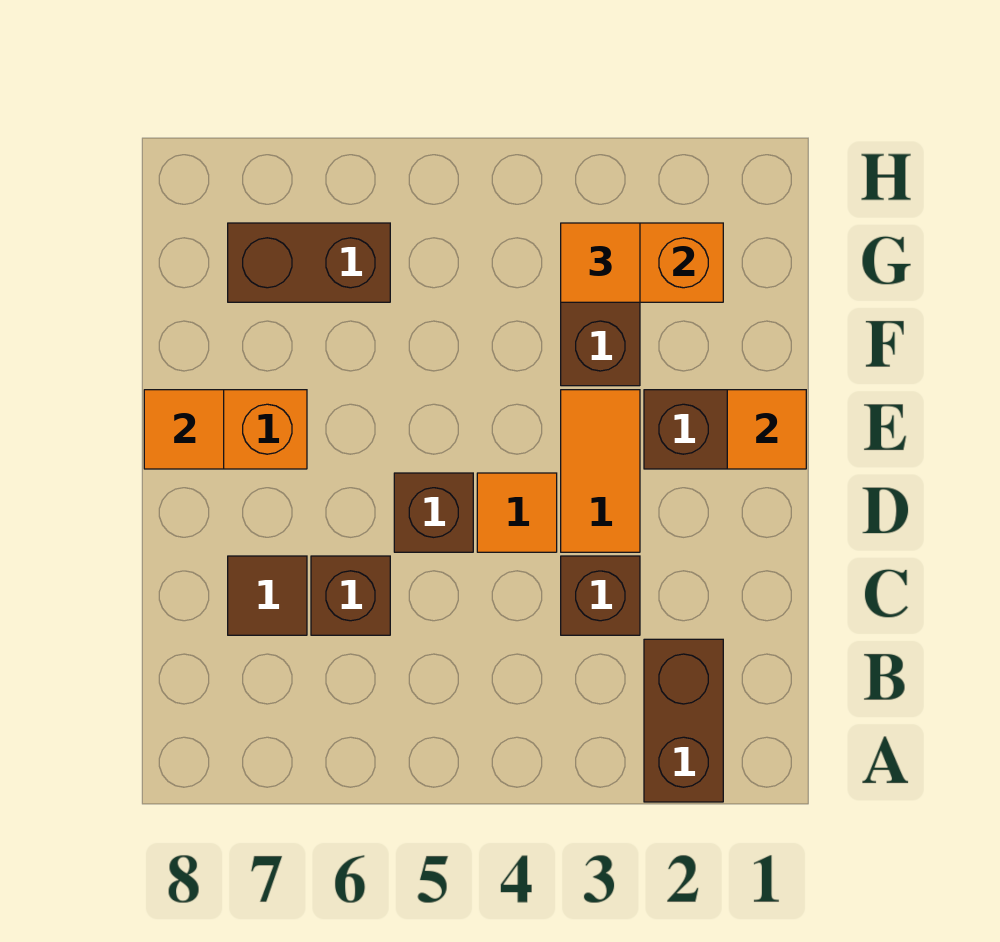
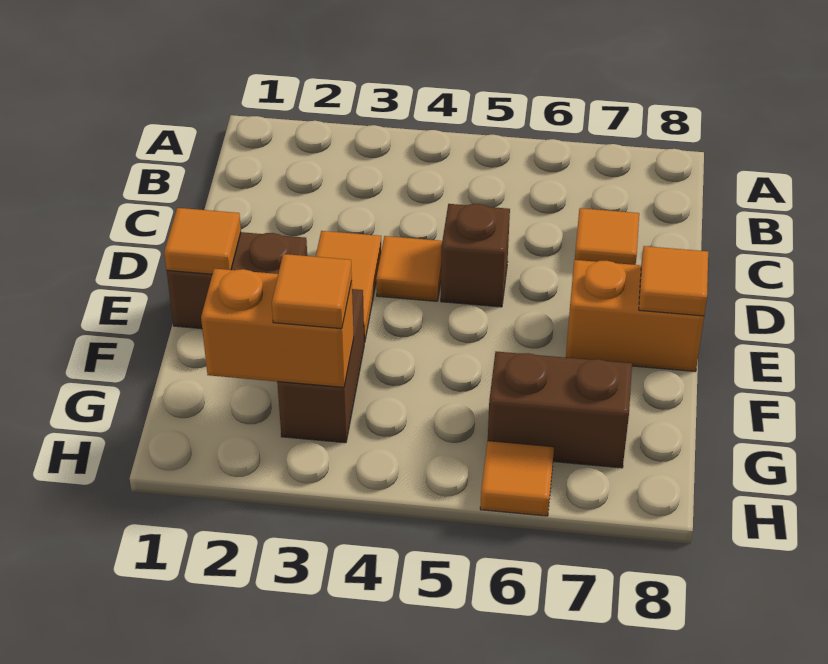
brown 1x2 brick [644,639,723,802] -> none
brown 1x1 brick [561,556,640,635] -> none
brown 1x1 brick [311,556,390,635] -> none
brown 1x1 tile [228,556,307,635] -> orange 1x1 tile [575,208,639,265]
none -> orange 1x1 tile [480,441,554,516]

